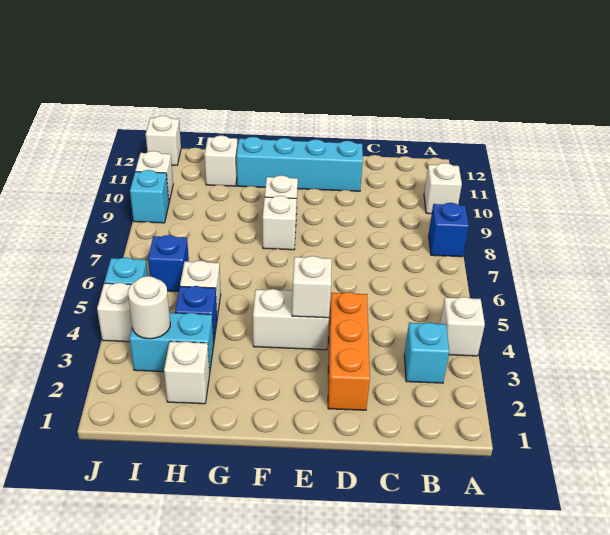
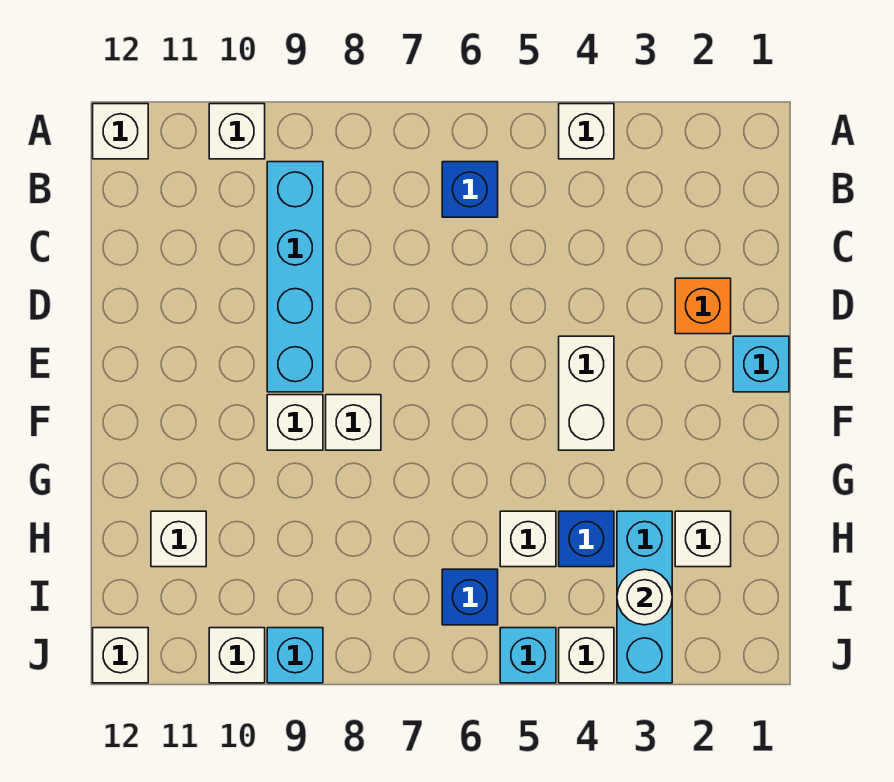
blue 1x1 brick [429,203,469,257] -> blue 1x1 brick moved to [442,162,498,217]
cyan 1x1 brick [404,323,449,383] -> cyan 1x1 brick moved to [733,336,789,392]
orange 1x3 brick [328,292,370,410] -> orange 1x1 brick [675,278,731,334]
cyan 1x4 brick [236,137,363,191] -> cyan 1x4 brick moved to [267,162,323,392]
white 1x1 brick [292,256,332,318] -> white 1x1 brick moved to [93,104,148,159]
cyan 1x2 brick [129,313,213,373] -> cyan 1x3 brick [617,511,672,683]

